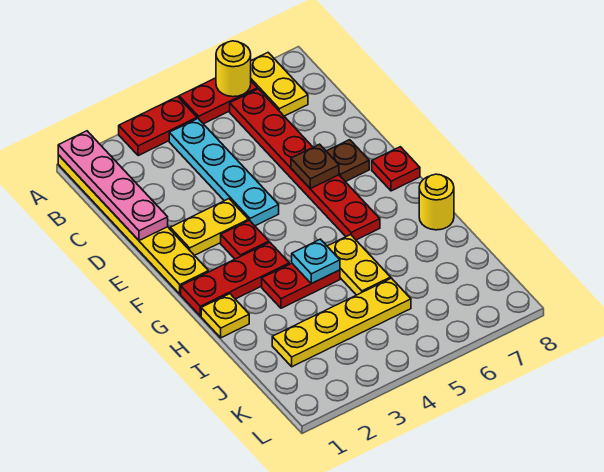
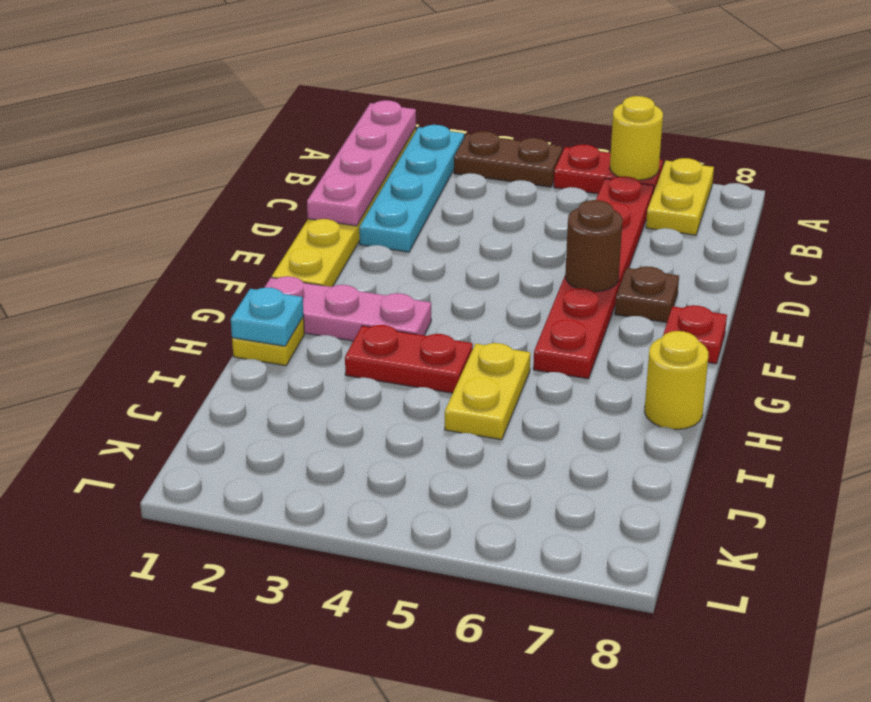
red 1x2 plate [119,97,197,156] -> brown 1x2 plate [454,131,562,187]
cyan 1x4 plate [169,119,279,226] -> cyan 1x4 plate moved to [359,125,464,252]
yellow 1x2 plate [170,199,249,255] -> none
brown 1x1 plate [291,144,339,189] -> brown 1x1 round brick [565,200,623,292]
red 1x1 plate [221,221,269,259] -> none
red 1x3 plate [181,242,289,316] -> pink 1x3 plate [264,276,431,341]
cyan 1x1 plate [292,239,340,284] -> cyan 1x1 plate moved to [231,288,304,346]
yellow 1x4 plate [272,278,411,367] -> none

